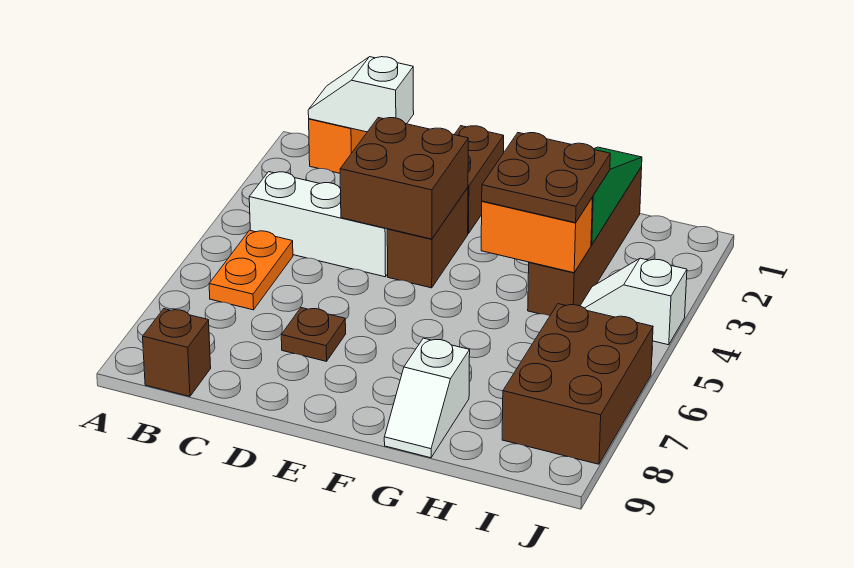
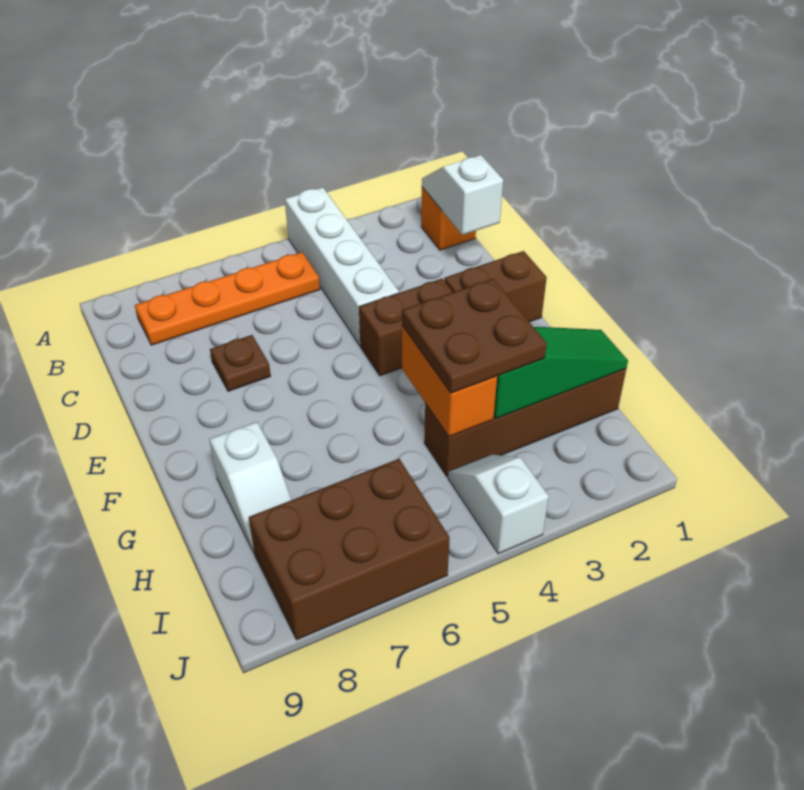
white 1x3 brick [249,172,388,277] -> white 1x4 brick [285,187,399,345]
orange 1x2 plate [209,230,293,310] -> orange 1x4 plate [135,252,320,345]
brown 1x1 brick [143,309,211,396] -> none
brown 2x2 brick [340,118,468,239] -> none
white 1x2 slope [384,338,470,458] -> white 1x2 slope turned to [209,422,291,552]

